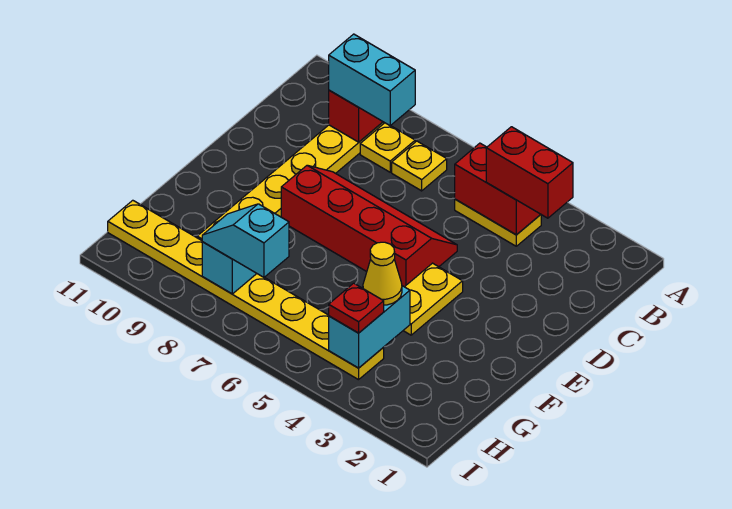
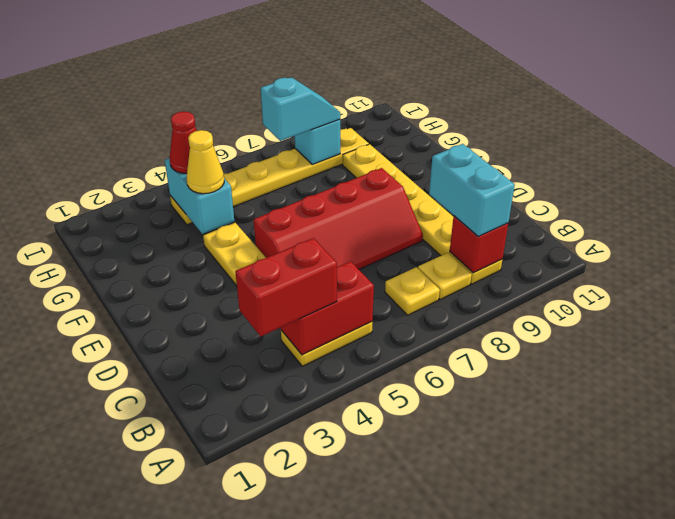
cyan 1x2 brick [329,34,415,126] -> cyan 1x2 brick turned to [429,144,515,236]
yellow 1x8 plate [108,200,384,380] -> yellow 1x6 plate [170,128,369,225]
red 1x1 plate [329,283,384,333] -> red 1x1 cone [170,112,197,173]

